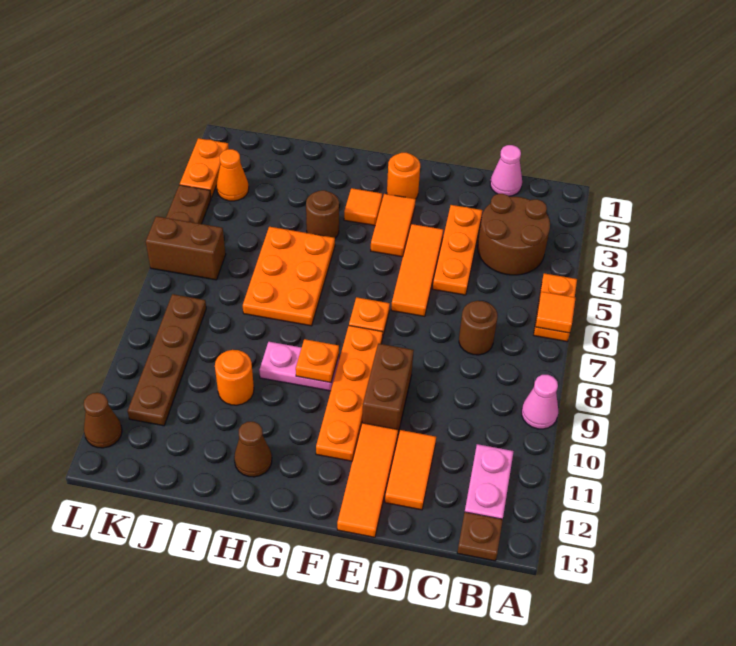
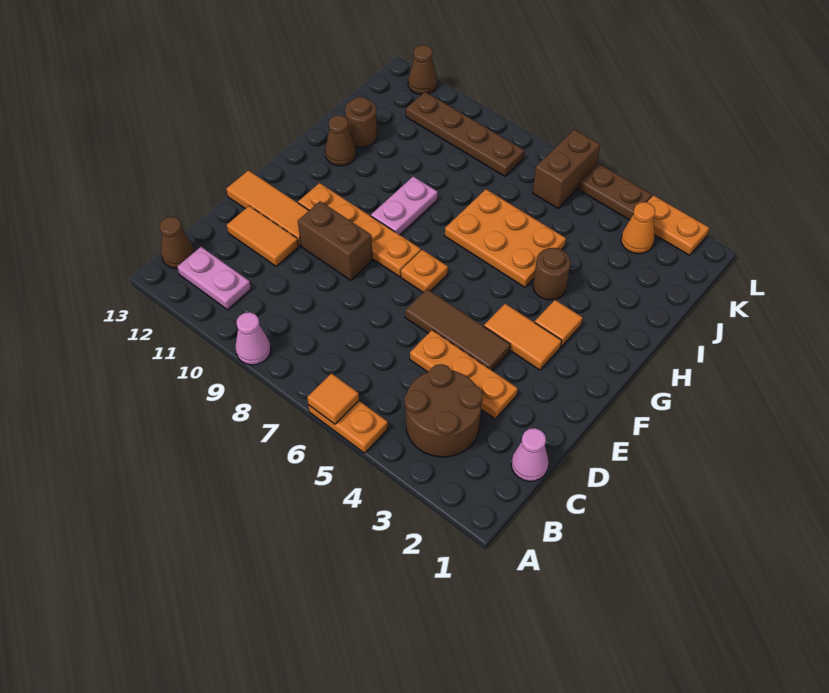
brown 1x1 plate [457,512,503,561] -> brown 1x1 cone [160,217,195,269]
brown 1x1 round brick [459,301,498,355] -> brown 1x1 round brick moved to [345,97,377,147]
orange 1x3 tile [391,224,443,316] -> brown 1x3 tile [405,289,510,370]
orange 1x1 round brick [387,153,420,199] -> none
orange 1x1 plate [296,339,339,383] -> none
orange 1x1 round brick [215,350,254,405] -> none

